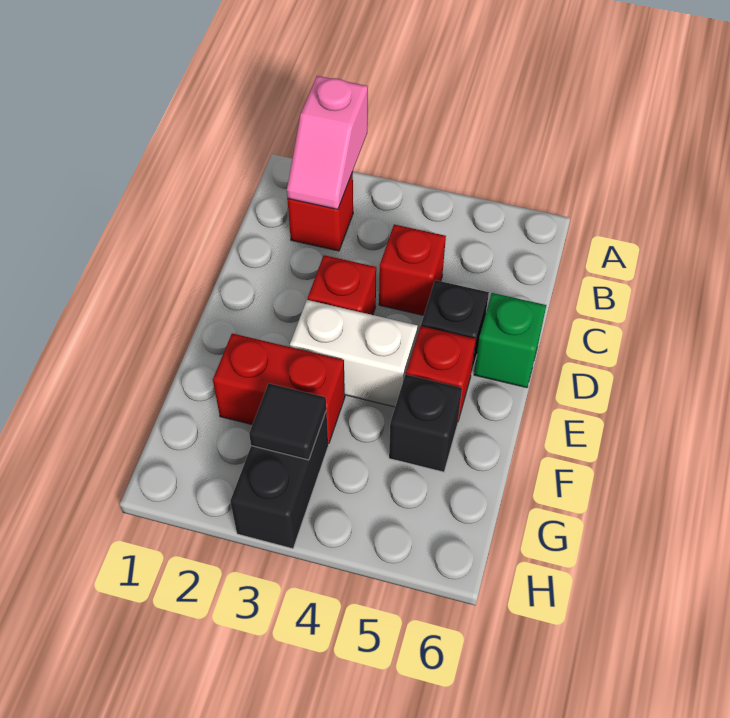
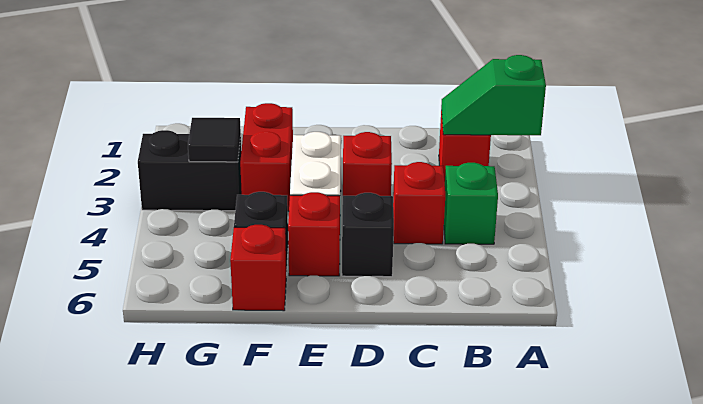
pink 1x2 slope [287,76,368,209] -> green 1x2 slope [441,55,546,135]
green 1x1 brick [474,293,546,388] -> green 1x1 brick moved to [444,163,498,244]
none -> red 1x1 brick [230,225,286,311]

